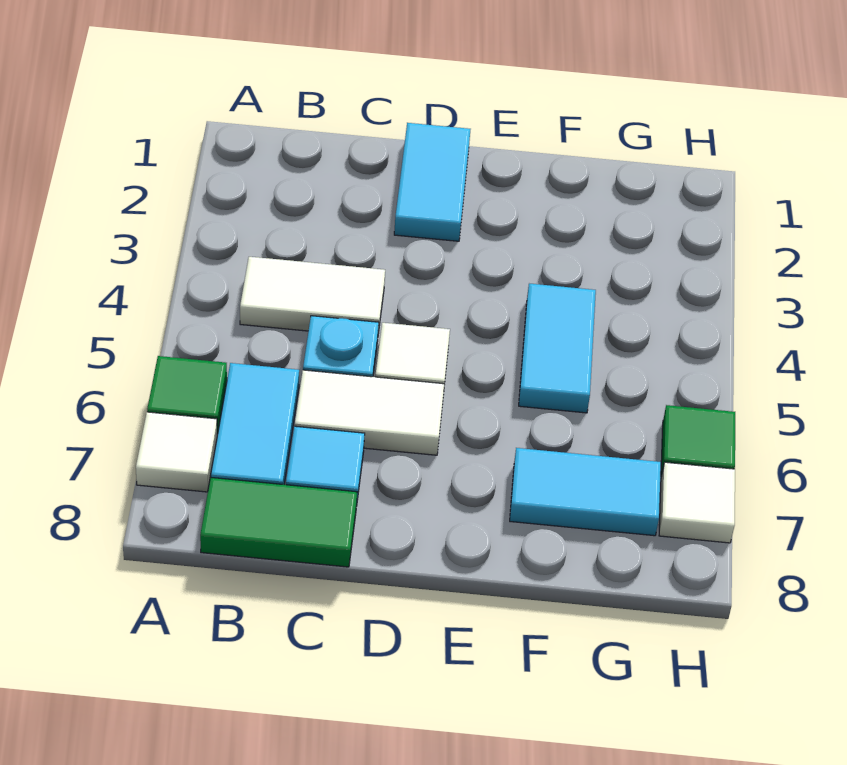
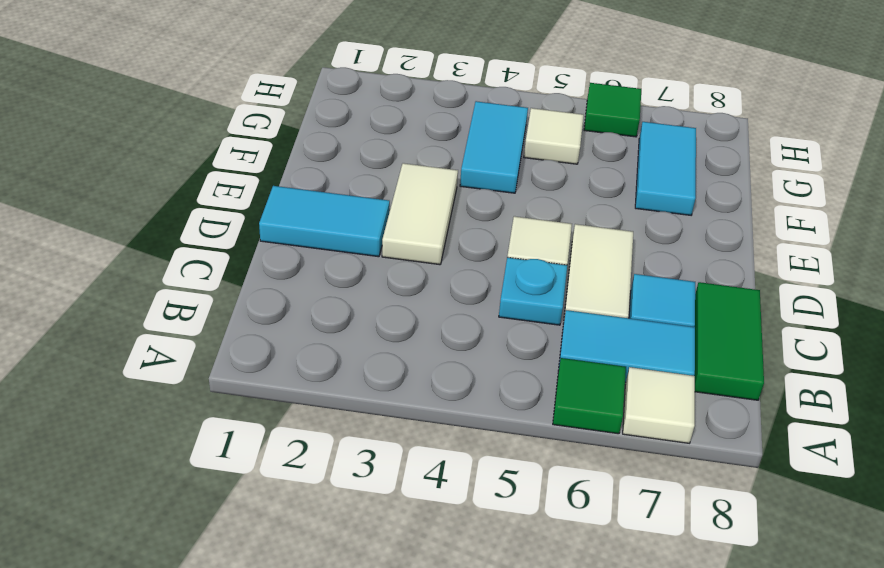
white 1x2 tile [240,257,385,333] -> white 1x2 tile moved to [382,163,458,265]
cyan 1x2 tile [519,284,596,413] -> cyan 1x2 tile turned to [460,101,528,193]
white 1x1 tile [659,462,735,543] -> white 1x1 tile moved to [524,108,584,164]

